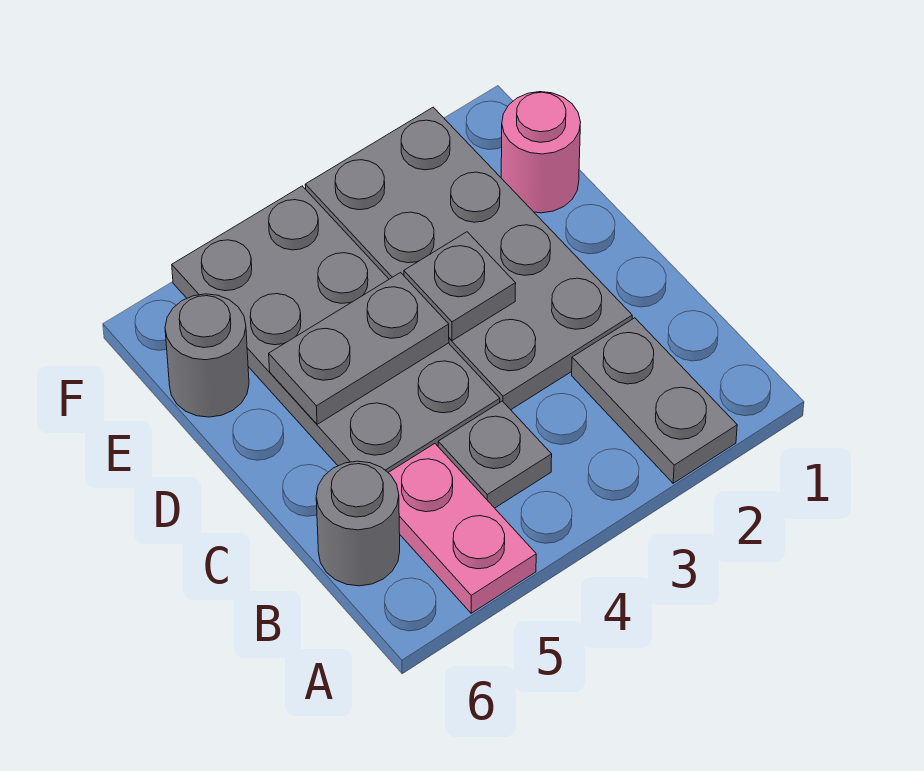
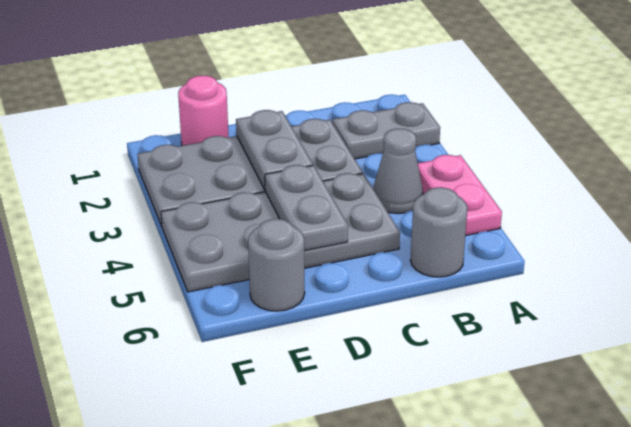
pink 1x2 plate [388,444,536,613] -> pink 1x2 plate turned to [418,155,502,236]
grey 1x1 plate [438,401,552,508] -> grey 1x1 cone [373,129,423,214]
grey 1x1 plate [404,232,516,341] -> grey 1x2 plate [236,110,313,189]

